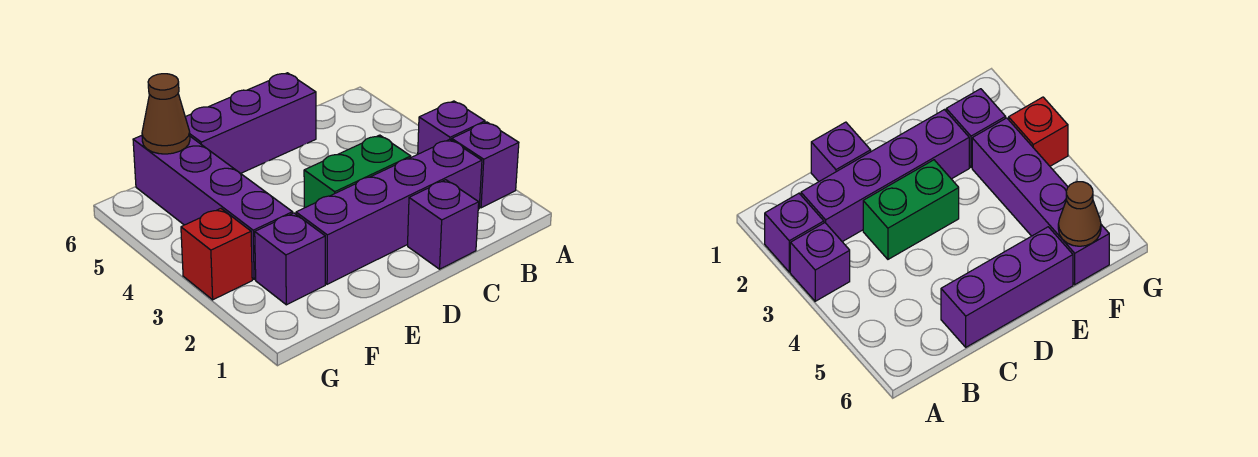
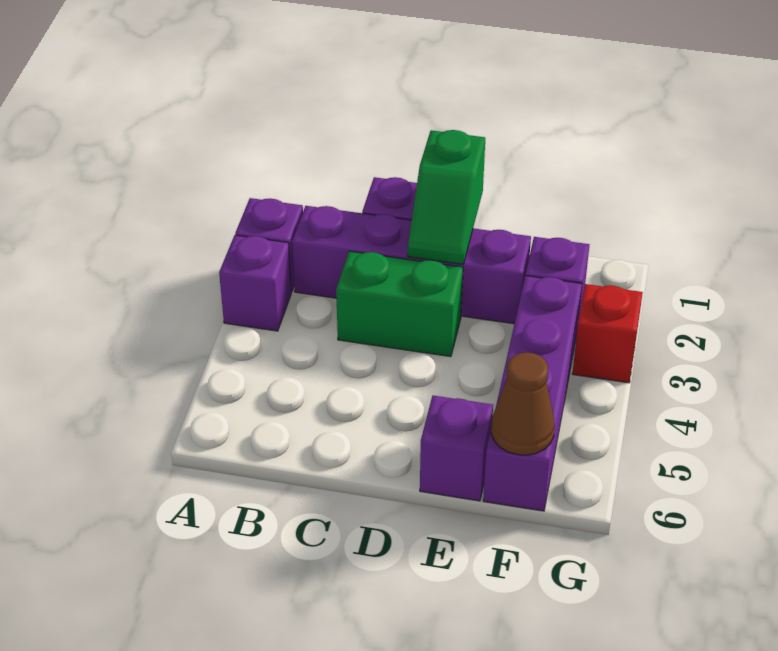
purple 1x3 brick [185,73,316,173] -> purple 1x1 brick [420,395,493,501]
none -> green 1x2 slope [408,130,485,264]

